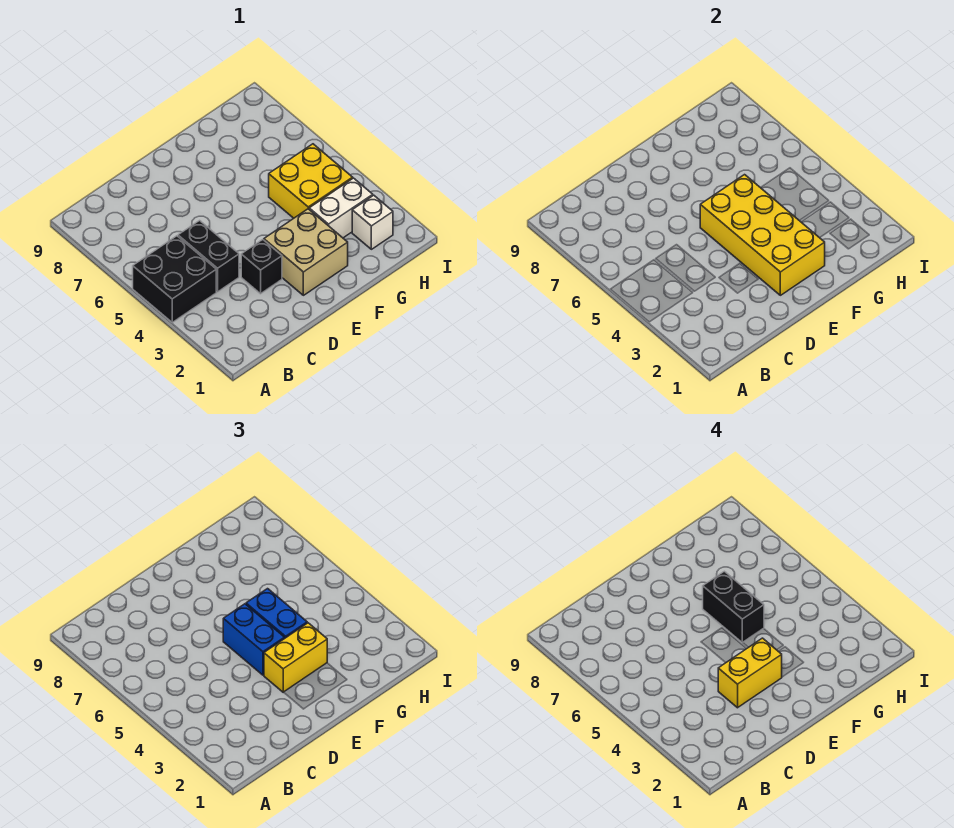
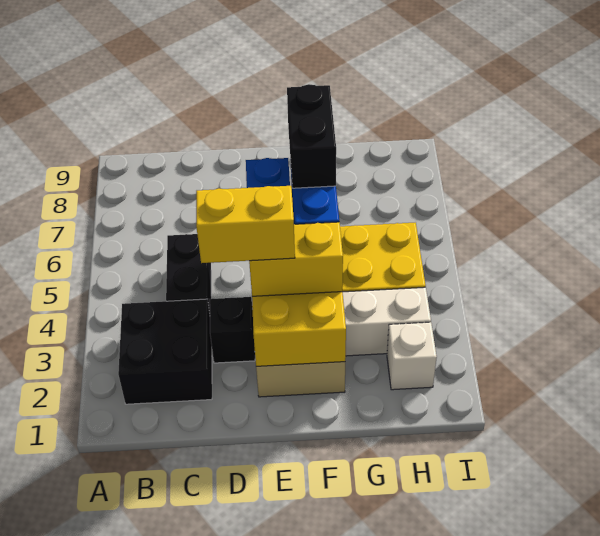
black 2x2 brick [133,236,216,322] -> black 2x2 brick moved to [118,299,212,404]

